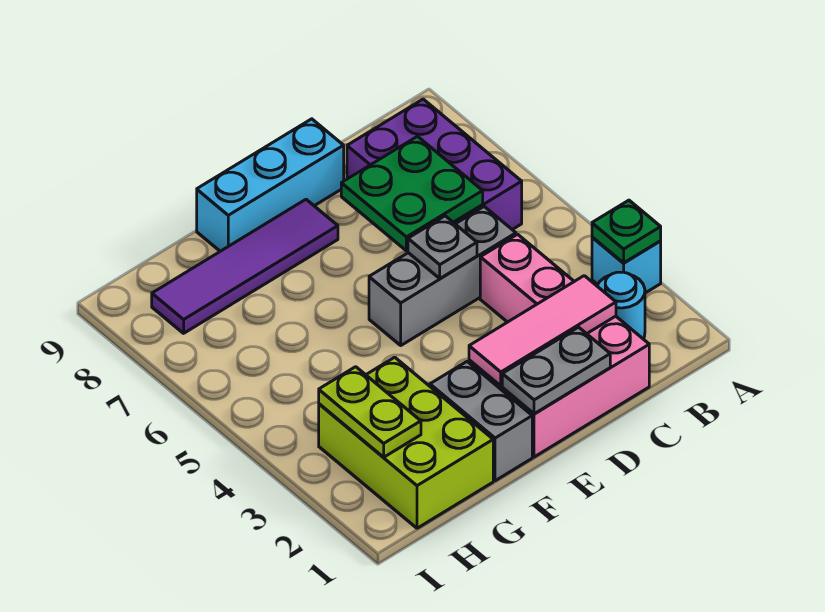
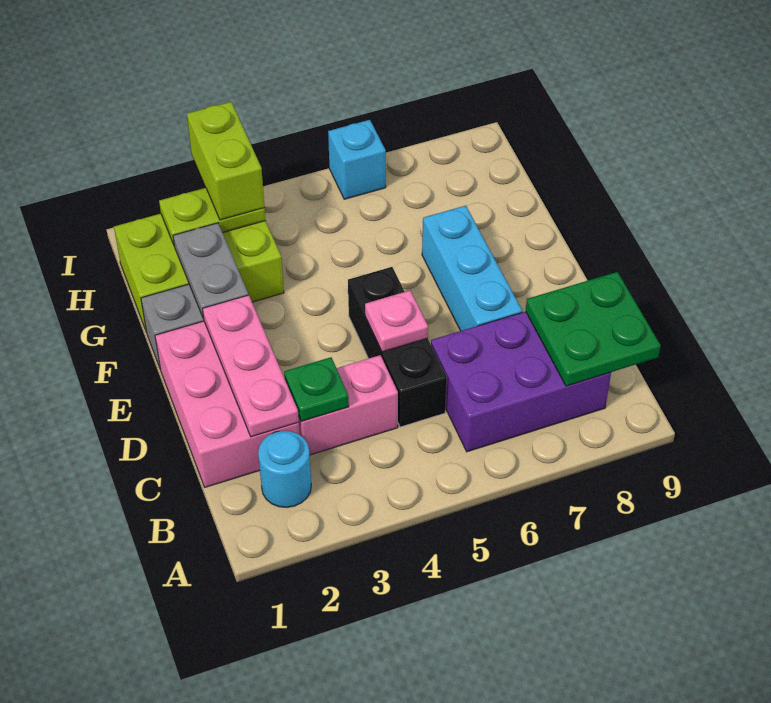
cyan 1x1 brick [592,237,661,293] -> cyan 1x1 brick moved to [328,120,386,199]
green 1x1 plate [592,200,661,263] -> green 1x1 plate moved to [284,357,349,421]
pink 1x3 tile [469,276,616,386] -> pink 1x3 plate [203,295,299,437]
grey 1x3 brick [369,207,516,345] -> black 1x3 brick [348,267,447,427]
green 2x2 plate [341,136,483,251] -> green 2x2 plate moved to [526,272,661,386]
grey 1x2 plate [502,327,610,414] -> grey 1x2 plate moved to [173,223,248,318]
grey 1x1 plate [408,216,477,279] -> pink 1x1 plate [365,291,428,352]
cyan 1x3 brick [197,119,344,251] -> cyan 1x3 brick moved to [422,206,522,331]
purple 1x4 tile [152,199,338,333] -> none
none -> lime 1x2 brick [187,102,265,220]

